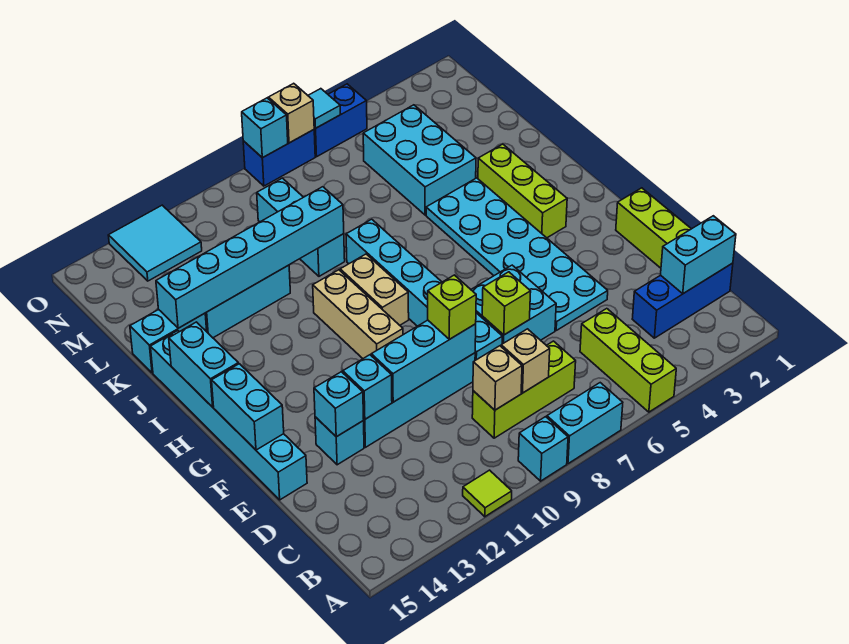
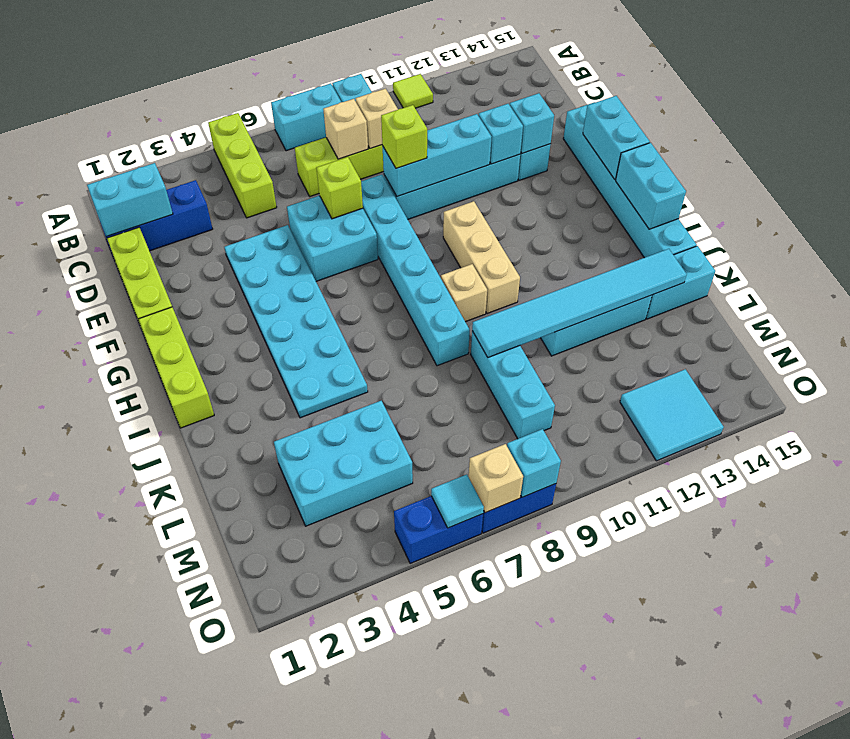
lime 1x3 brick [478,144,567,238] -> lime 1x3 brick moved to [139,307,214,428]
tan 1x2 brick [340,254,409,325] -> tan 1x1 brick [441,264,487,322]
cyan 2x3 brick [363,105,476,215] -> cyan 2x3 brick turned to [274,401,413,526]
cyan 1x6 brick [156,187,344,328] -> cyan 1x6 tile [472,249,687,357]

